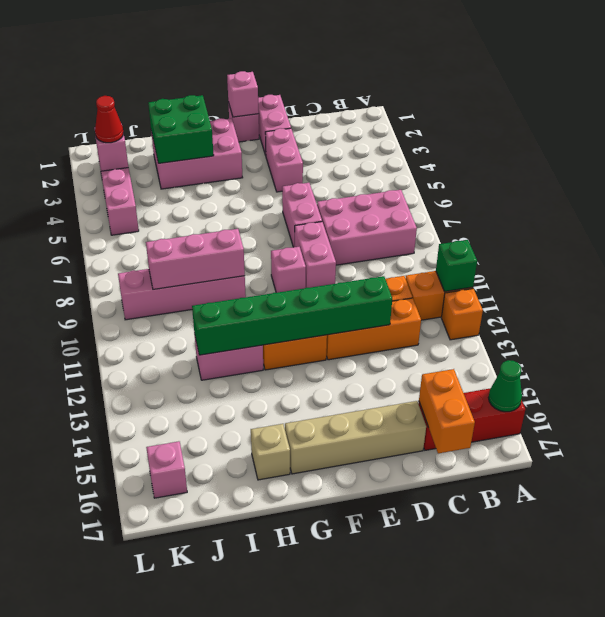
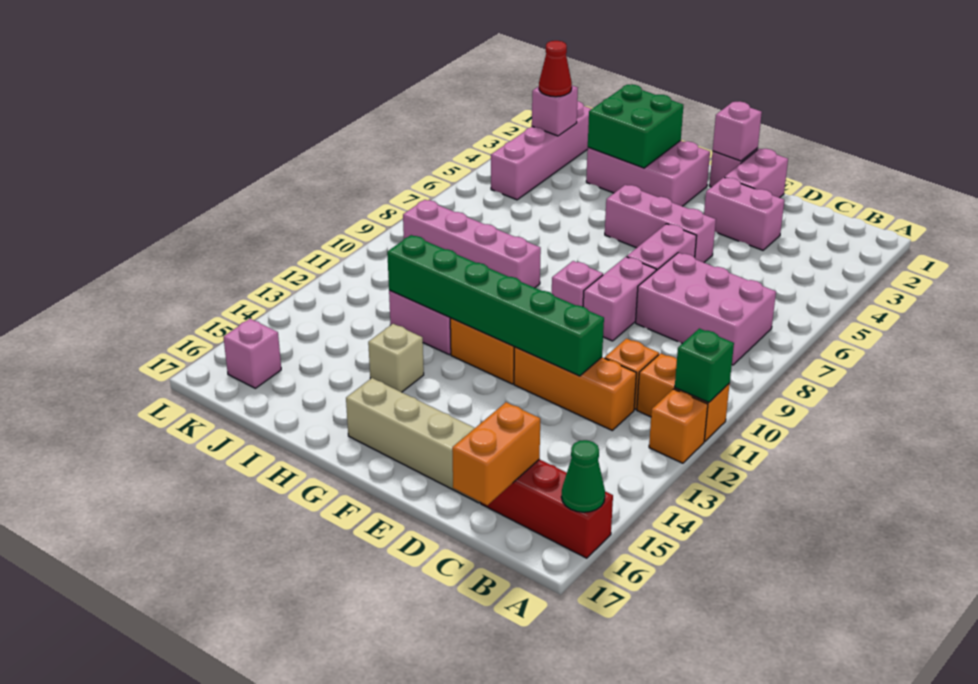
pink 1x2 brick [265,128,303,192] -> pink 1x2 brick turned to [704,177,784,250]
pink 1x3 brick [146,229,245,290] -> pink 1x3 brick moved to [605,185,716,263]
tan 1x1 brick [251,424,290,480] -> tan 1x1 brick moved to [368,324,424,392]

